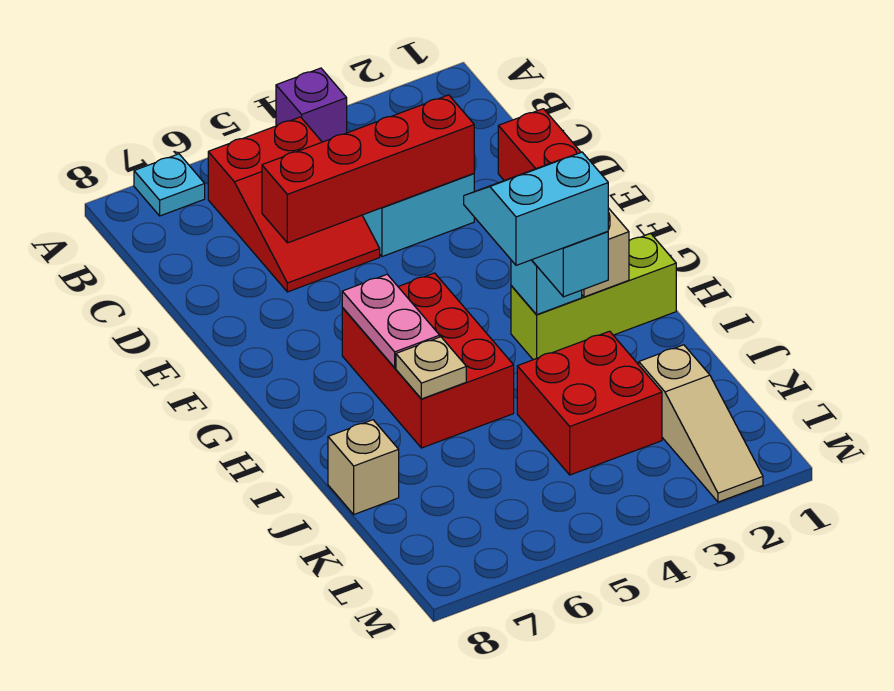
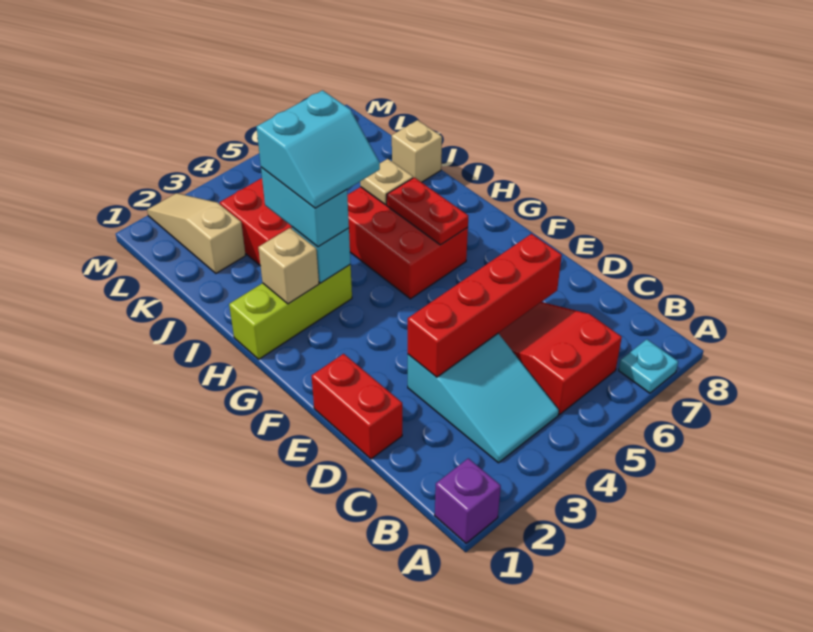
purple 1x1 brick [276,68,347,142] -> purple 1x1 brick moved to [435,458,501,543]
pink 1x2 plate [342,274,440,368] -> red 1x2 plate [387,177,468,245]

